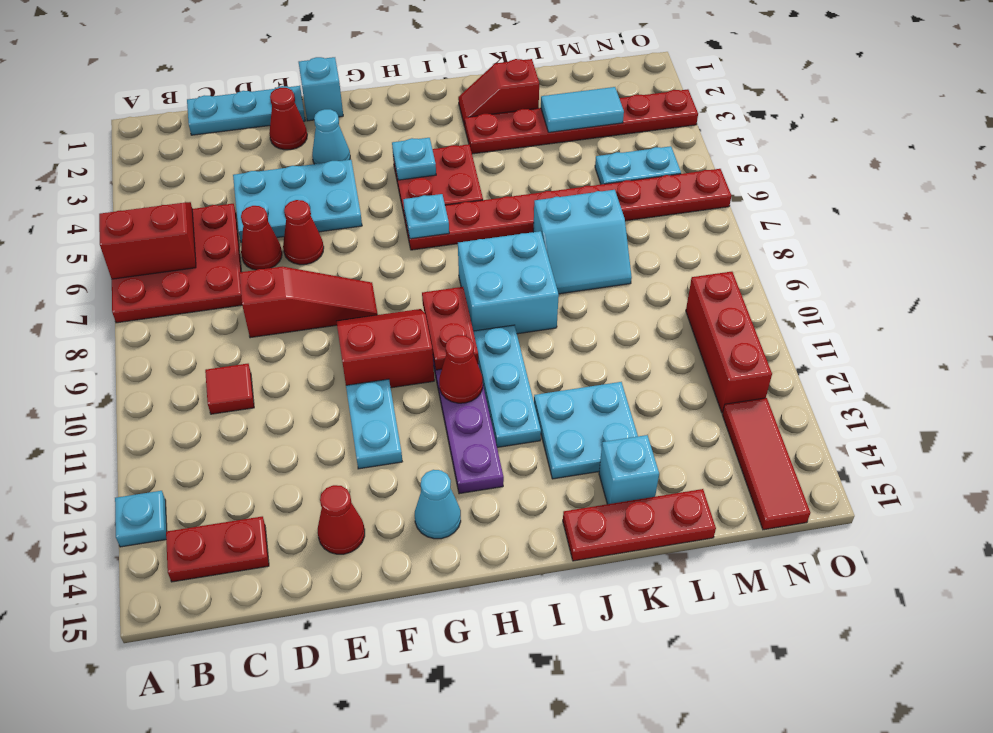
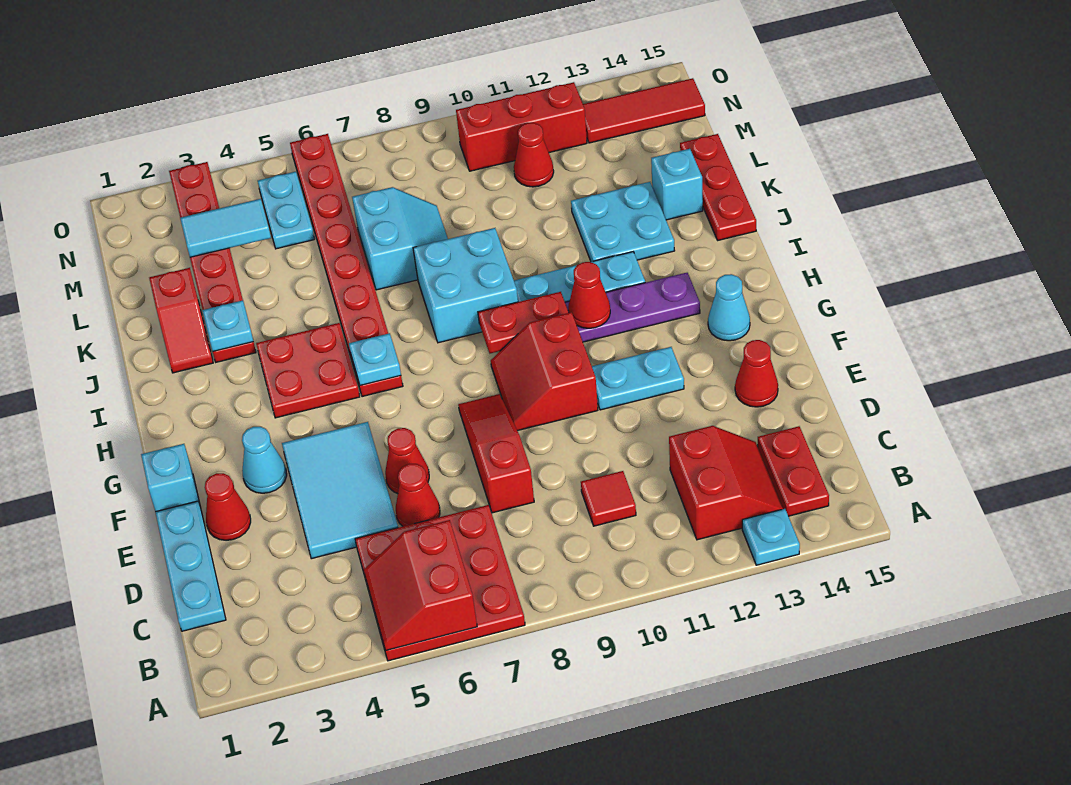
none -> red 2x2 slope [669,426,783,540]
cyan 2x3 plate [233,160,362,242] -> cyan 2x3 tile [282,422,398,559]
cyan 1x1 plate [392,138,436,180] -> cyan 1x1 plate moved to [202,300,253,351]
cyan 1x2 tile [541,87,624,132] -> cyan 1x2 tile turned to [180,199,271,257]
none -> red 1x1 cone [514,123,554,187]

